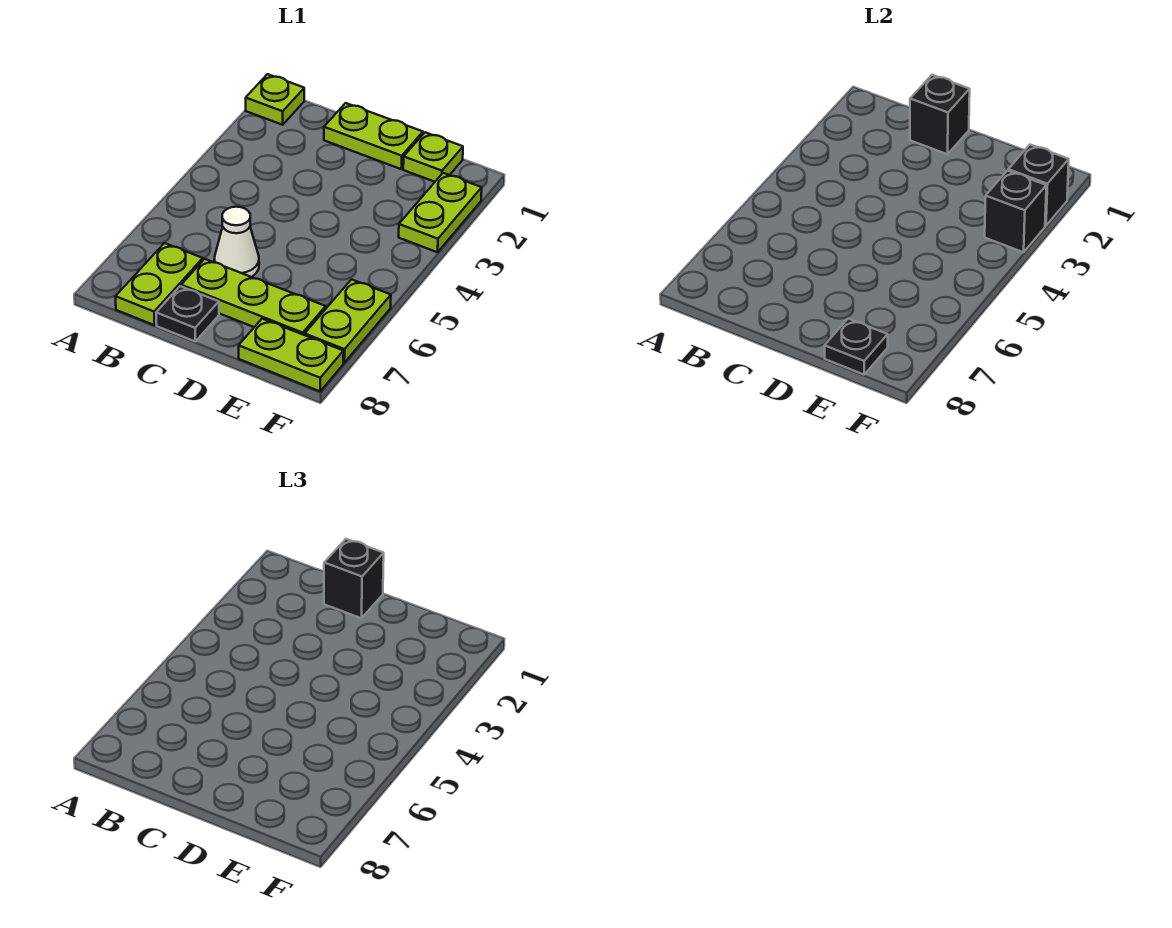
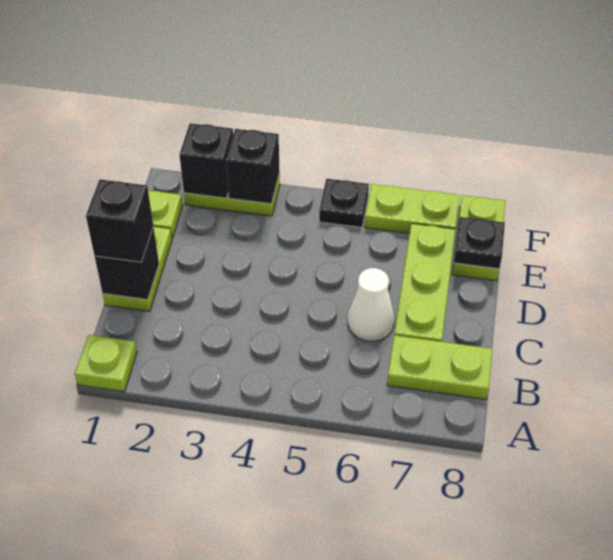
black 1x1 plate [156,286,219,341] -> black 1x1 plate moved to [319,179,369,227]

